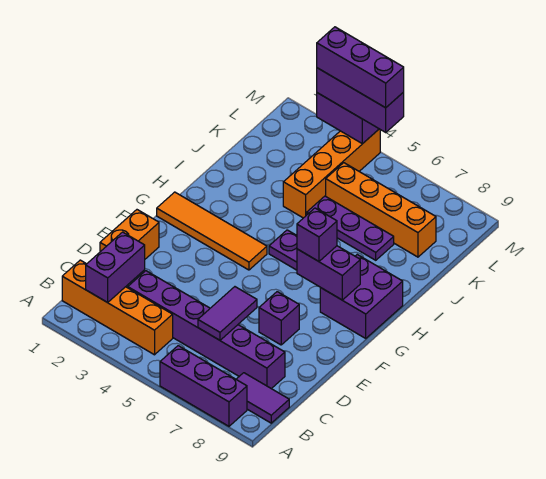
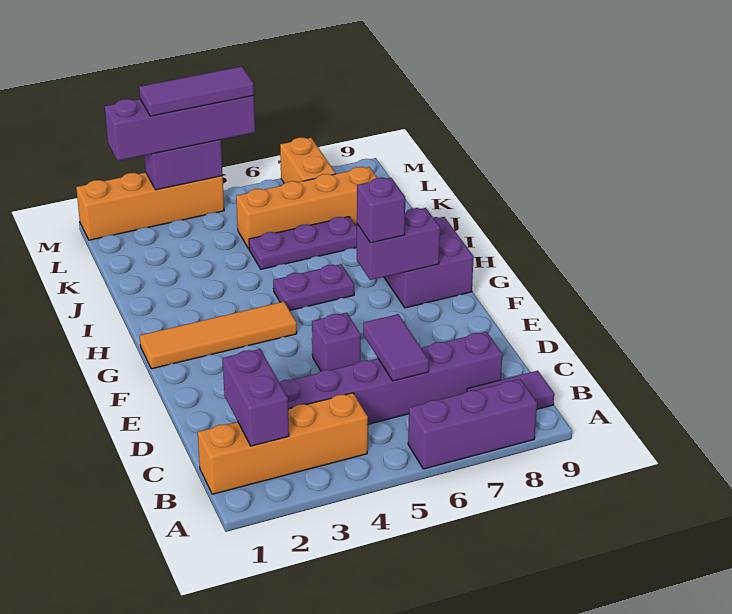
orange 1x2 brick [100,210,159,259] -> orange 1x2 brick moved to [280,138,336,183]
purple 1x1 brick [259,292,299,345] -> purple 1x1 brick moved to [312,313,361,371]
orange 1x4 brick [283,129,380,218] -> orange 1x4 brick turned to [76,172,224,240]
purple 1x3 brick [317,68,404,132] -> purple 1x4 brick [105,96,255,161]
purple 1x3 brick [317,27,404,108] -> purple 1x3 tile [139,67,254,116]

